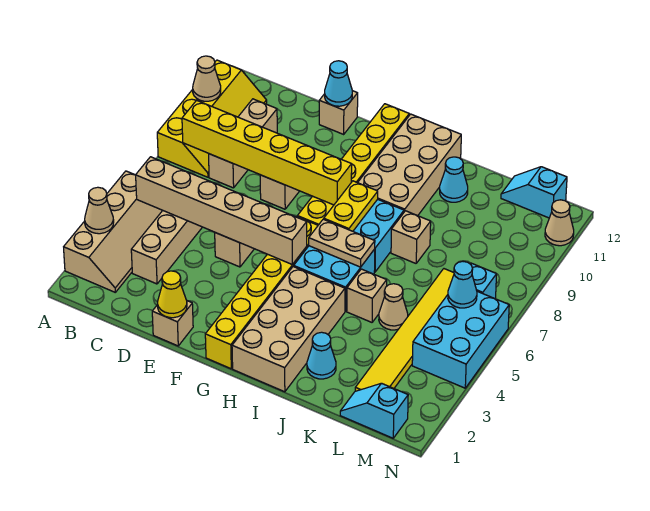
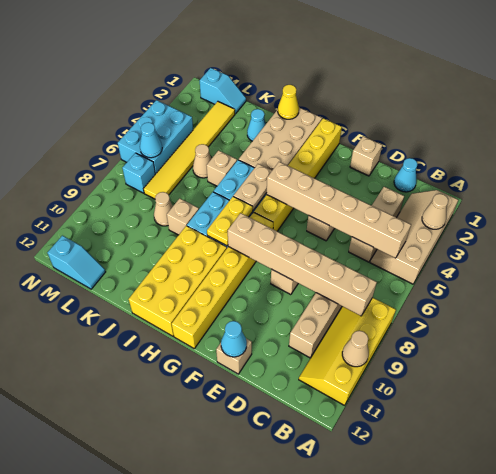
yellow 1x6 brick [182,100,352,205] -> tan 1x6 brick [228,213,377,316]
yellow 1x1 cone [158,271,187,318] -> yellow 1x1 cone moved to [278,85,299,119]
tan 1x2 plate [309,219,375,267] -> tan 1x2 plate turned to [233,164,272,210]
tan 2x4 brick [358,114,461,216] -> yellow 2x4 brick [129,226,227,336]
cyan 1x1 cone [440,157,468,202] -> cyan 1x1 cone moved to [394,158,417,192]
tan 1x1 cone [545,200,574,246] -> tan 1x1 cone moved to [154,192,173,226]

